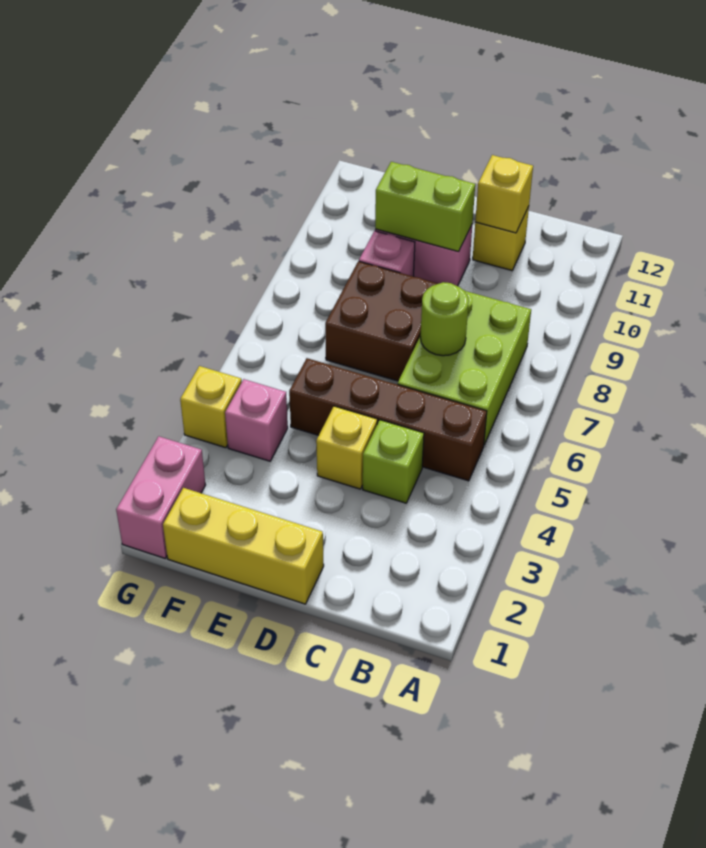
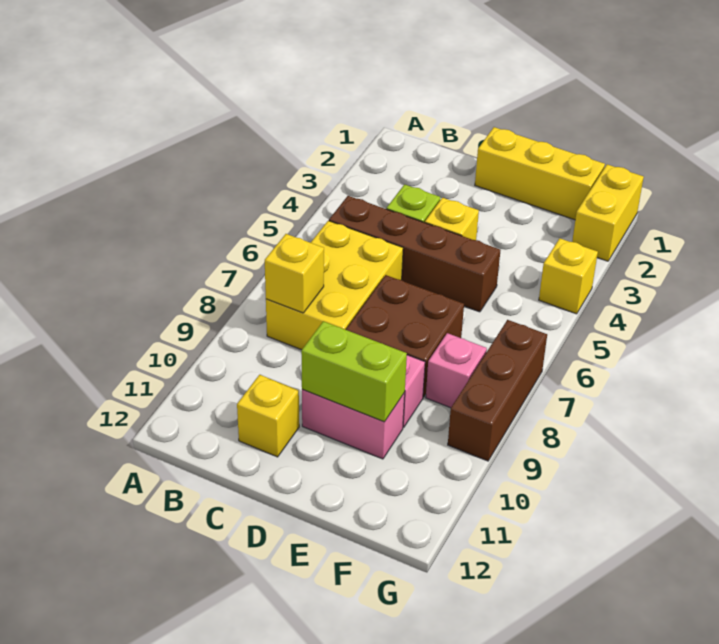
lime 2x3 brick [398,290,531,445] -> yellow 2x3 brick [266,221,403,350]
lime 1x1 round brick [420,282,469,356] -> none
yellow 1x1 brick [475,155,533,233] -> yellow 1x1 brick moved to [265,234,324,313]
pink 1x1 brick [225,379,288,461] -> pink 1x1 brick moved to [426,333,487,408]
pink 1x2 brick [116,436,205,558] -> yellow 1x2 brick [572,164,644,261]
none -> brown 1x3 brick [448,320,547,461]

